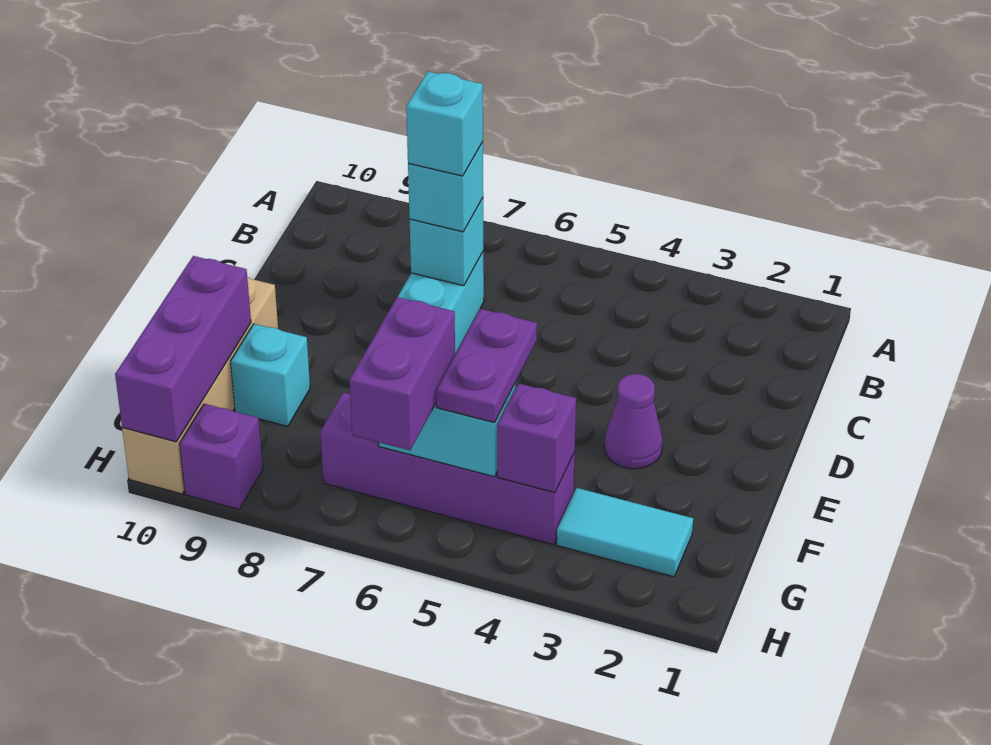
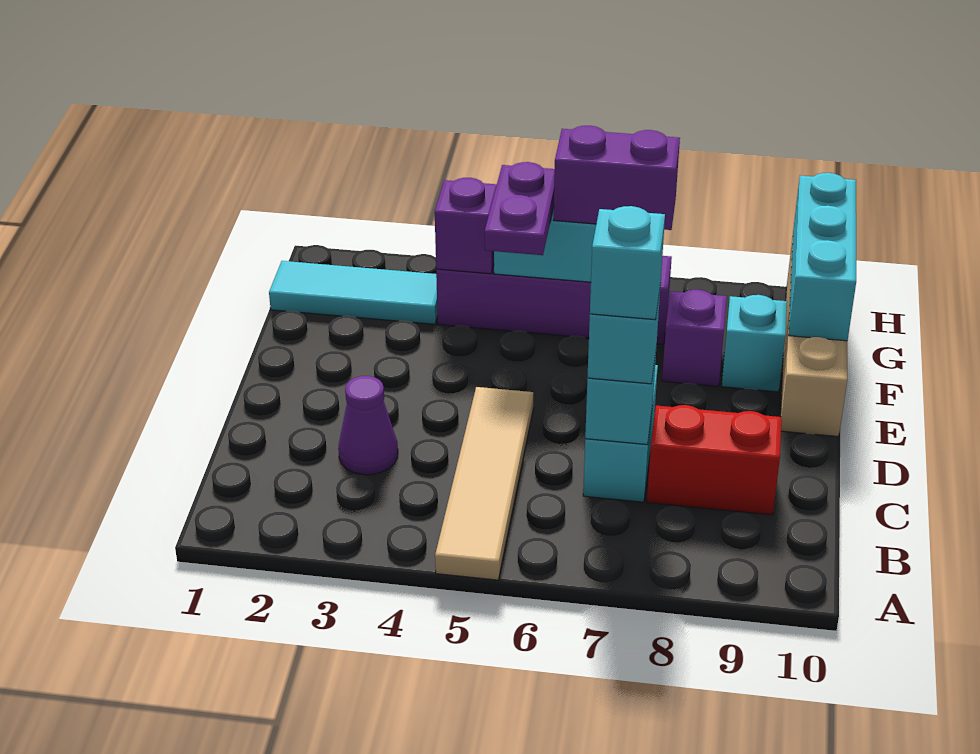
none -> tan 1x4 tile [435,387,533,580]
none -> red 1x2 brick [647,405,782,515]
purple 1x1 cone [604,374,663,469] -> purple 1x1 cone moved to [338,376,398,475]
purple 1x3 brick [115,256,251,442] -> cyan 1x3 brick [789,173,856,341]
cyan 1x2 tile [557,488,693,577] -> cyan 1x3 tile [269,261,438,324]
purple 1x2 brick [349,297,455,450] -> purple 1x2 brick turned to [554,126,680,230]
purple 1x1 brick [179,404,263,509] -> purple 1x1 brick moved to [662,290,727,386]

